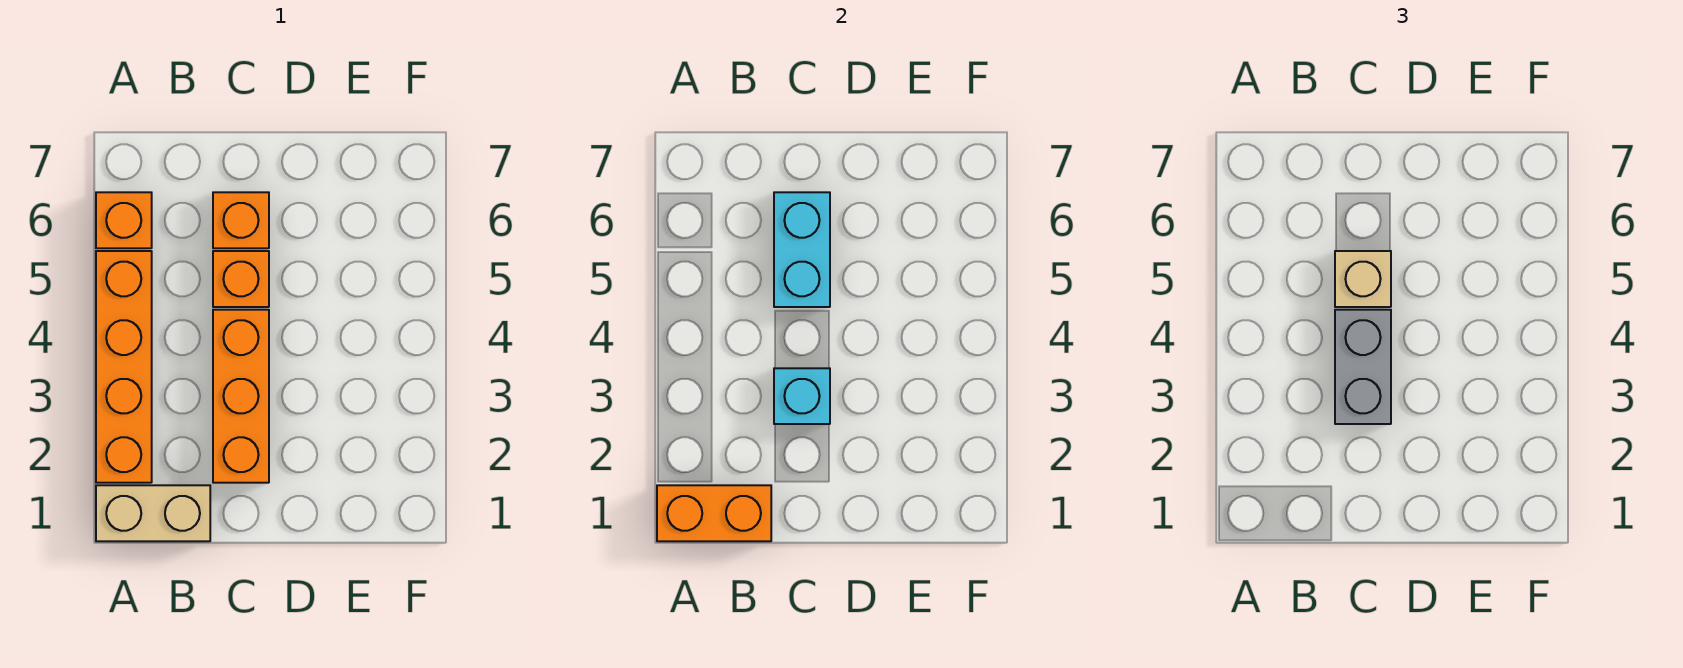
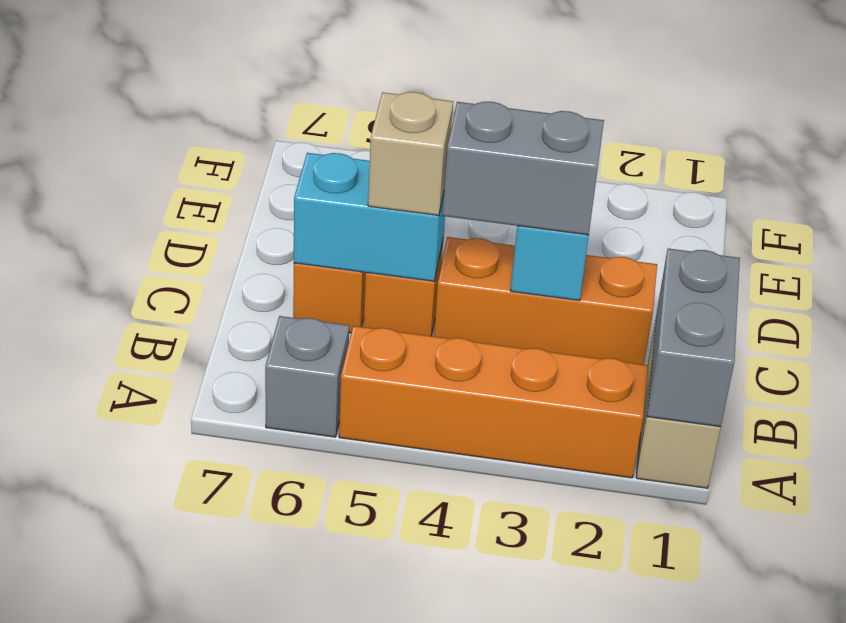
orange 1x2 brick [657,485,771,541] -> grey 1x2 brick [647,248,740,427]
orange 1x1 brick [96,192,152,248] -> grey 1x1 brick [265,316,349,437]

